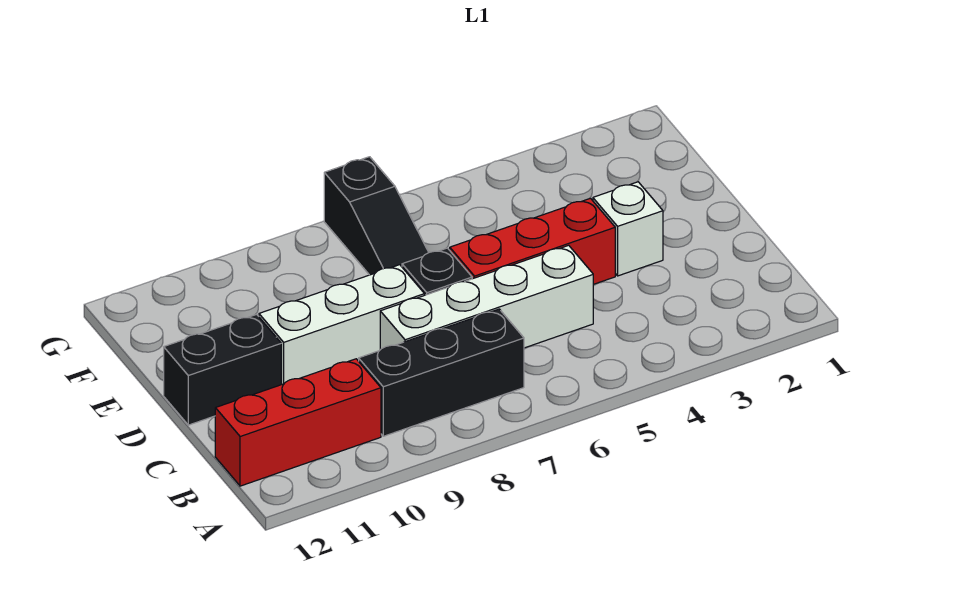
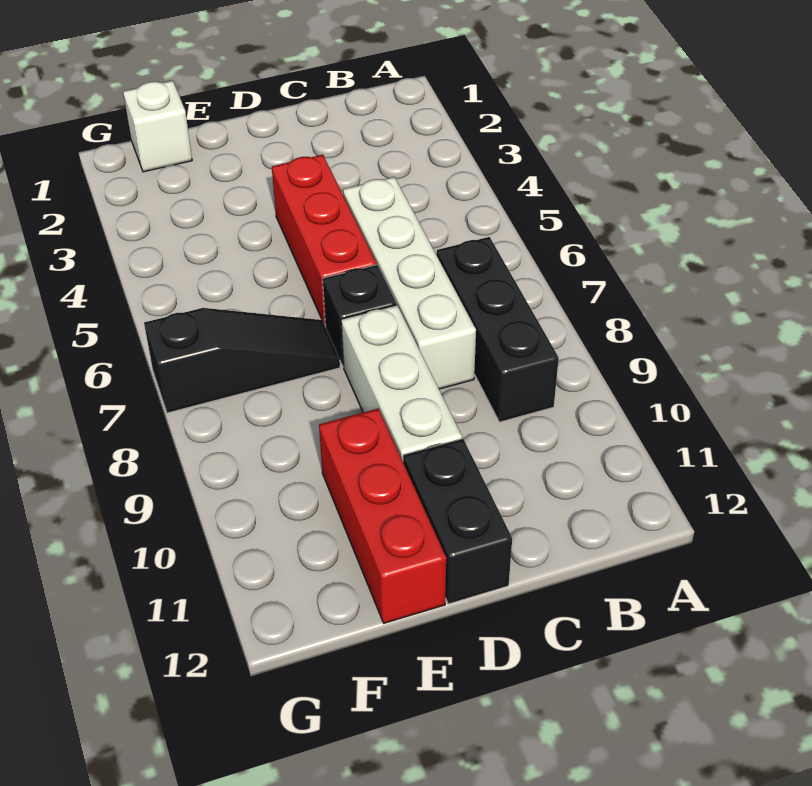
red 1x3 brick [215,359,381,486] -> red 1x3 brick moved to [319,409,446,623]
white 1x1 brick [593,182,663,276] -> white 1x1 brick moved to [123,81,192,172]

